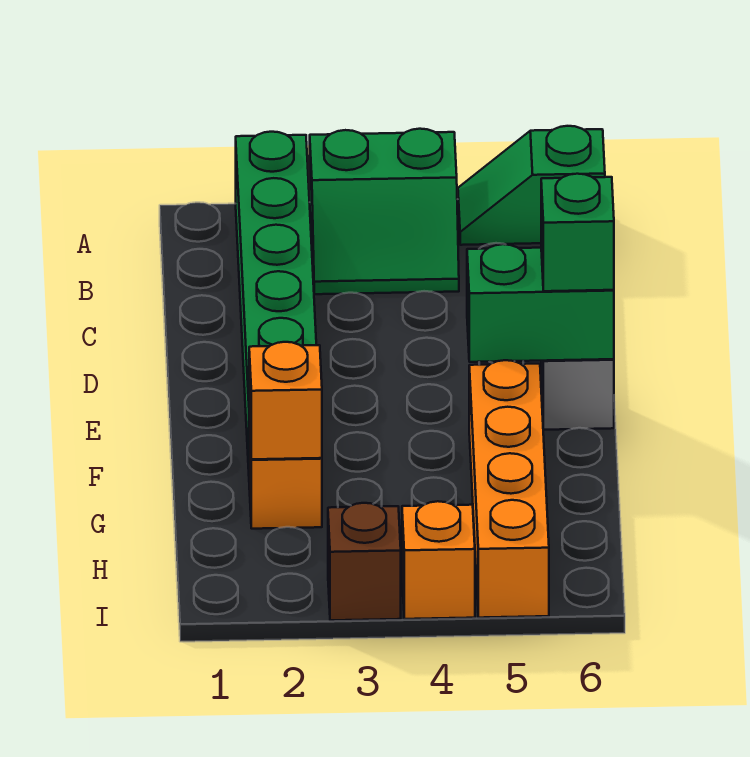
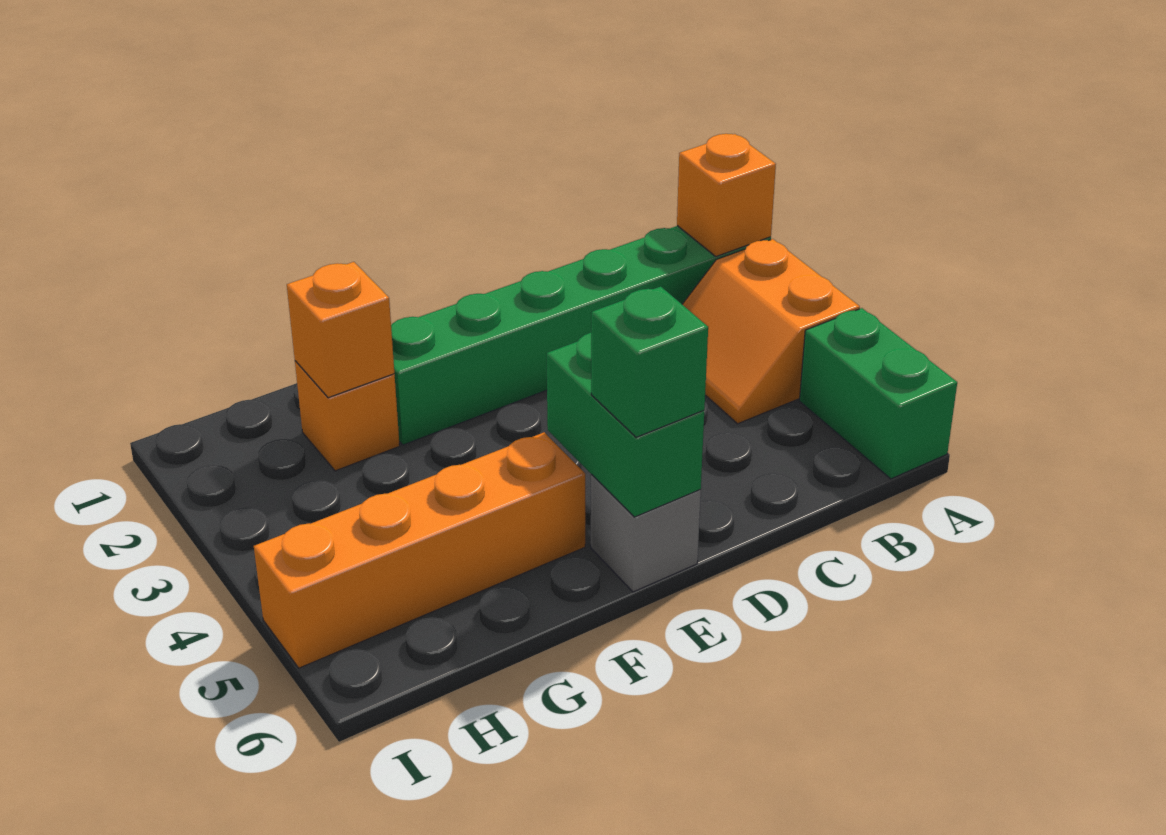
green 2x2 slope [309,129,459,294] -> orange 2x2 slope [682,239,860,424]
green 1x2 slope [458,126,605,245] -> green 1x2 brick [800,308,957,479]
brown 1x1 brick [328,503,401,620] -> none
orange 1x1 brick [402,501,475,619] -> orange 1x1 brick moved to [677,134,776,256]

